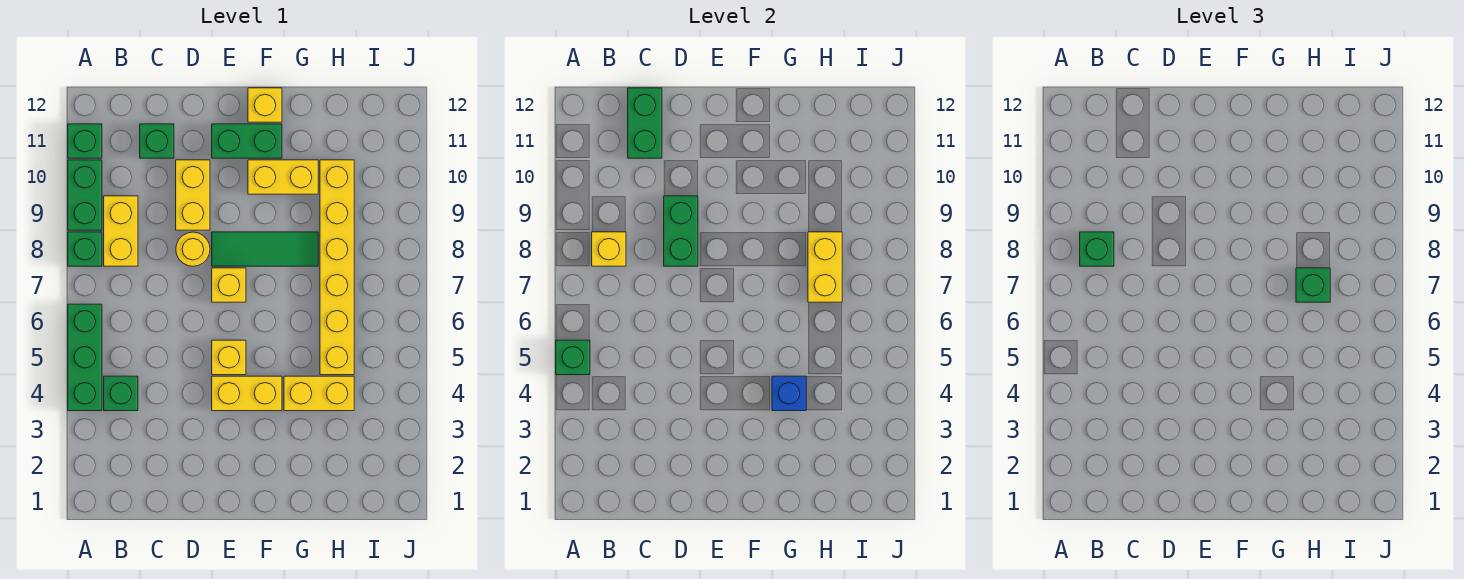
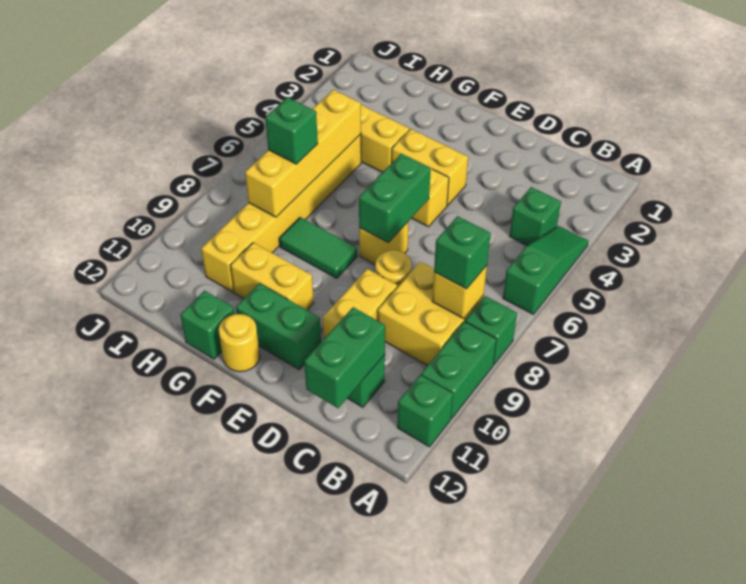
green 1x3 brick [68,304,102,411] -> green 1x3 slope [503,226,588,315]
green 1x1 brick [556,340,590,375] -> green 1x1 brick moved to [180,291,234,359]
yellow 1x2 brick [104,196,138,266] -> yellow 2x2 brick [378,262,484,366]
green 1x2 brick [664,196,698,266] -> green 1x2 brick moved to [359,154,431,243]
green 1x3 tile [212,232,318,266] -> green 1x2 tile [279,217,357,278]
yellow 1x1 brick [248,88,282,122] -> yellow 1x1 round brick [219,314,260,372]
blue 1x1 brick [772,376,806,411] -> none
yellow 1x2 brick [808,232,842,302] -> yellow 1x4 brick [245,90,361,217]

